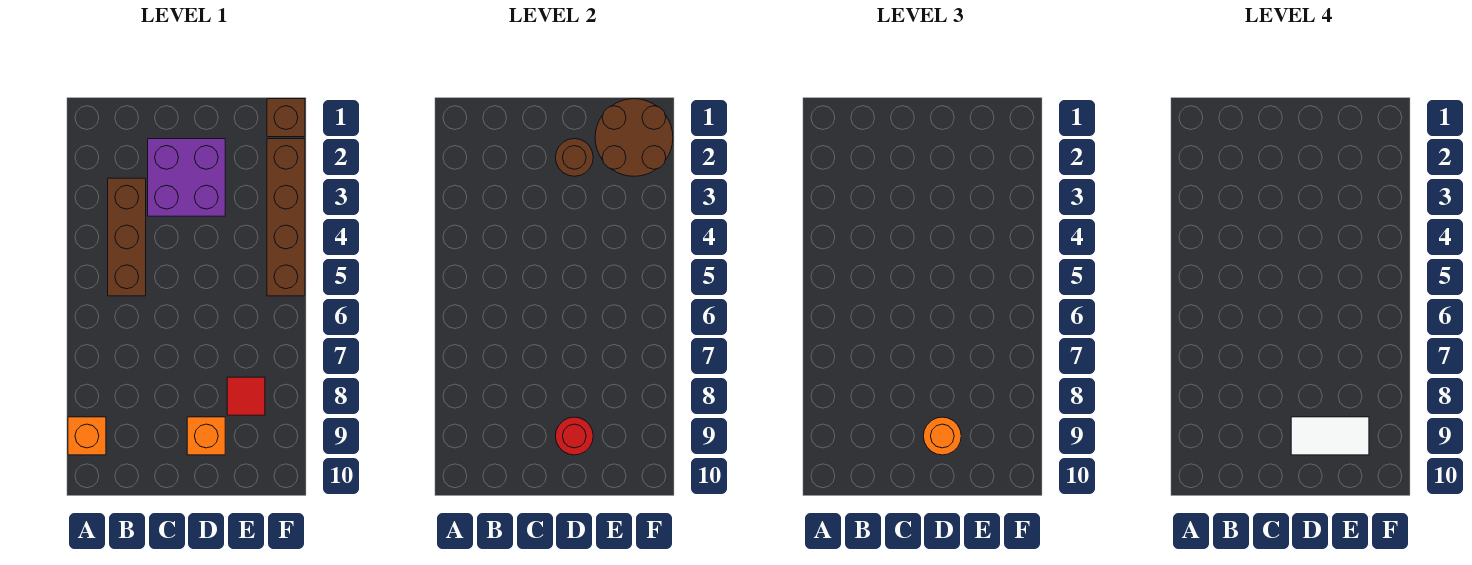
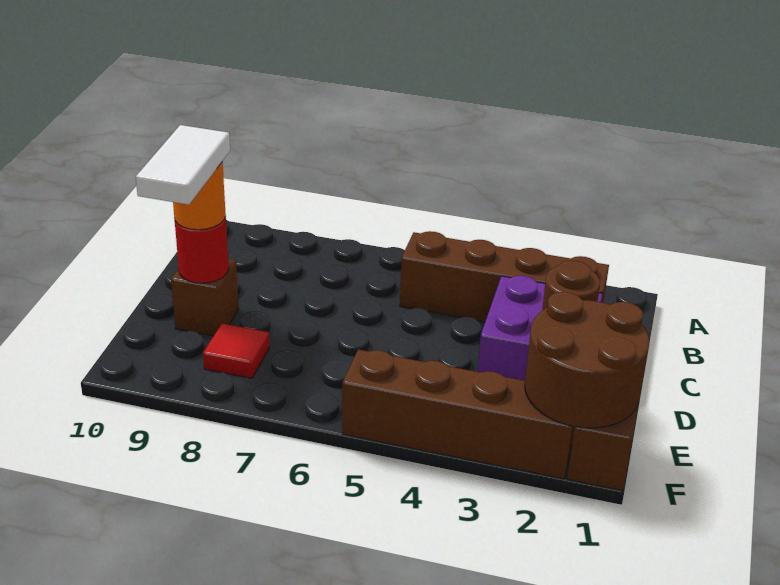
orange 1x1 brick [68,417,106,455] -> none
brown 1x3 brick [108,178,146,296] -> brown 1x4 brick [400,231,609,322]
orange 1x1 brick [187,417,225,455] -> brown 1x1 brick [171,259,239,336]

